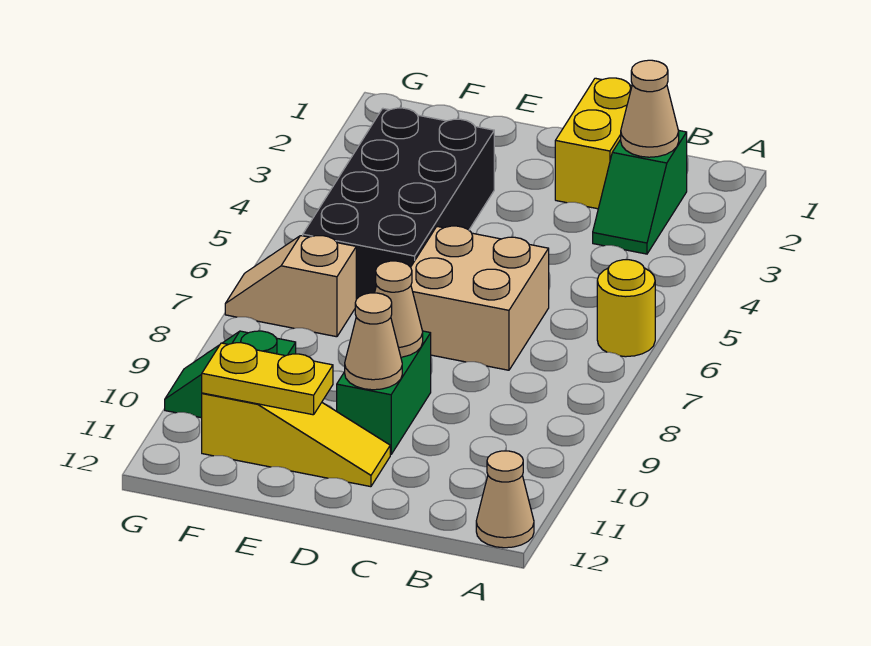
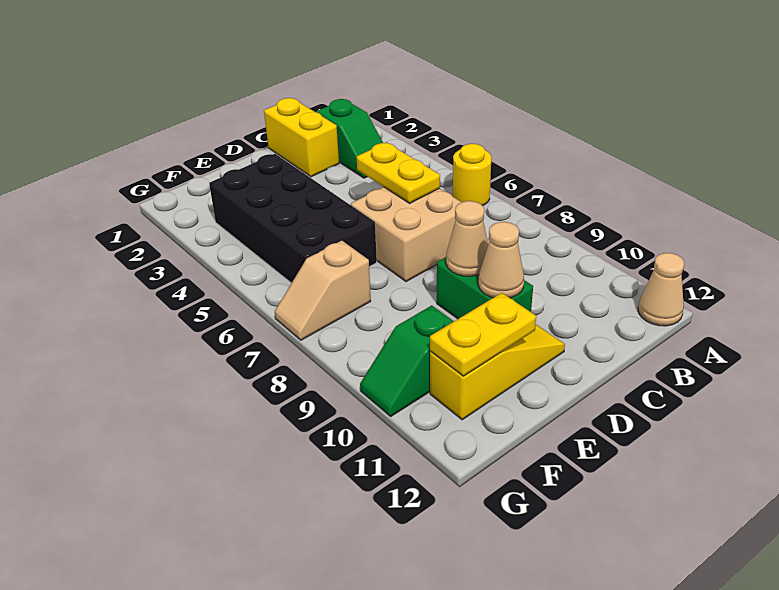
tan 1x1 cone [621,60,679,157] -> none
none -> yellow 1x2 plate [357,142,440,203]

